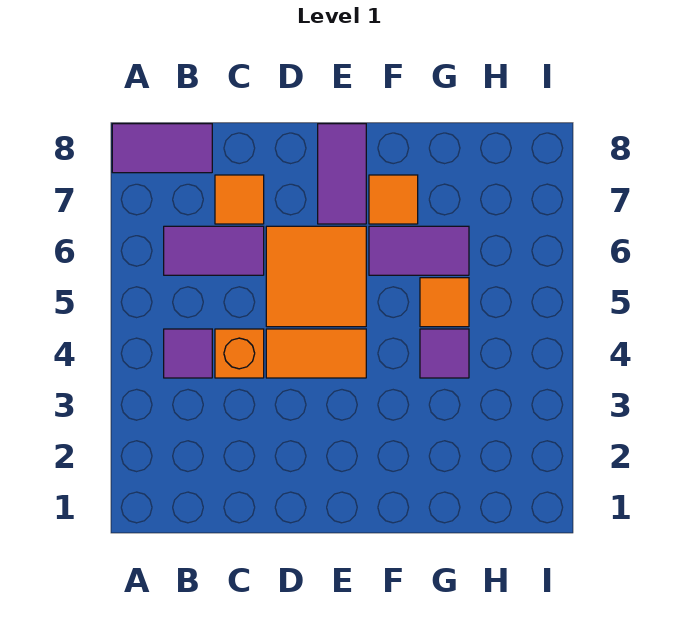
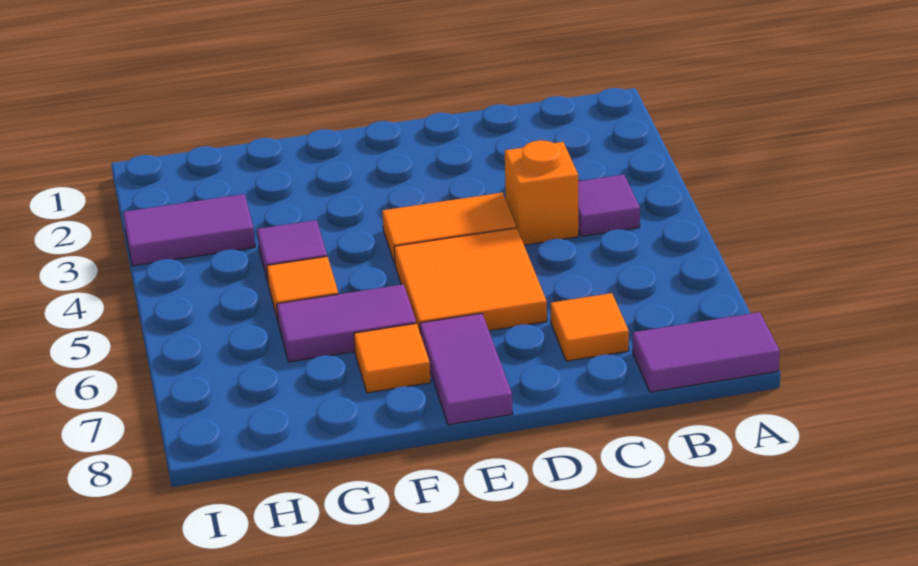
purple 1x2 tile [164,226,264,275] -> purple 1x2 tile moved to [123,194,255,266]

